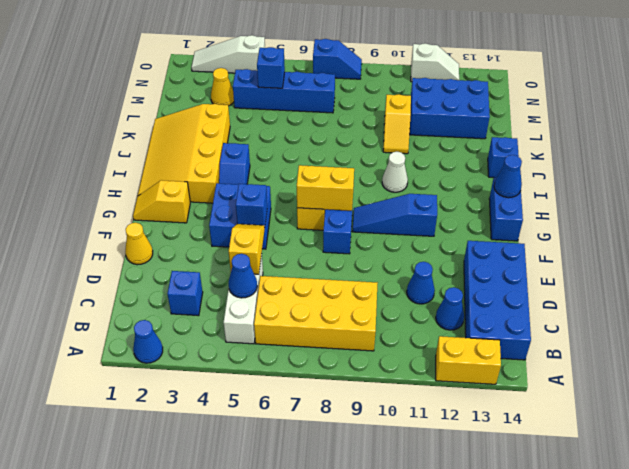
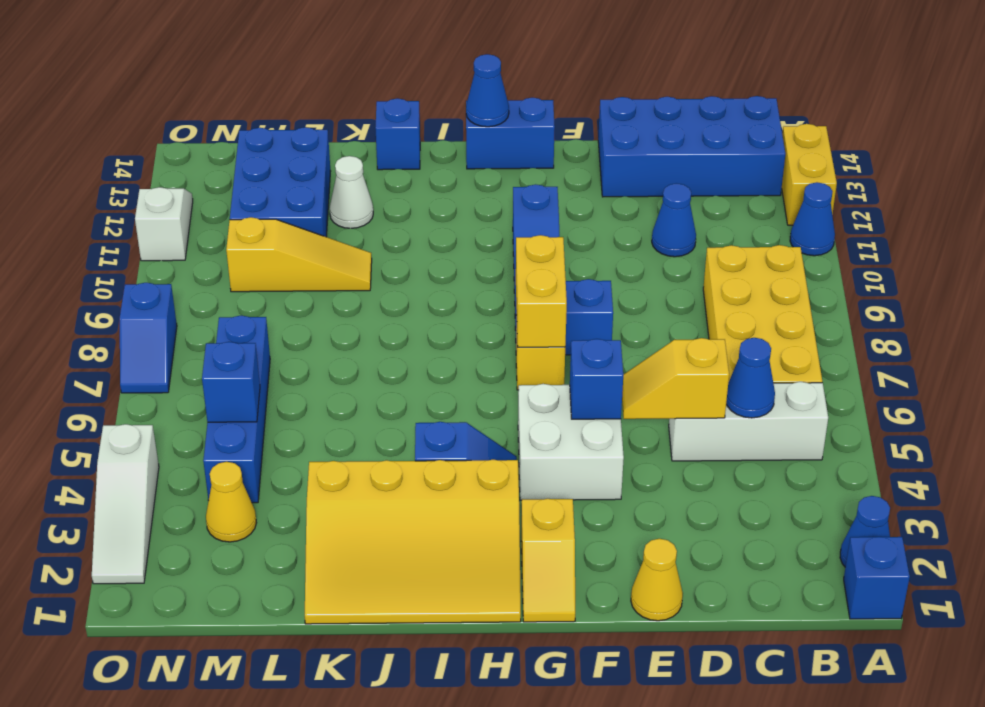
blue 1x1 brick [167,271,203,316] -> blue 1x1 brick moved to [844,537,910,619]
blue 1x1 cone [436,287,464,330] -> blue 1x1 cone moved to [790,182,835,256]
blue 2x2 brick [209,183,271,249] -> white 2x2 brick [518,384,624,500]
white 1x1 cone [382,152,408,192] -> white 1x1 cone moved to [330,156,373,228]
yellow 1x2 slope [383,94,411,154] -> yellow 1x3 slope [226,217,372,292]
blue 1x2 slope [313,39,362,79] -> blue 1x2 slope turned to [120,283,177,393]

